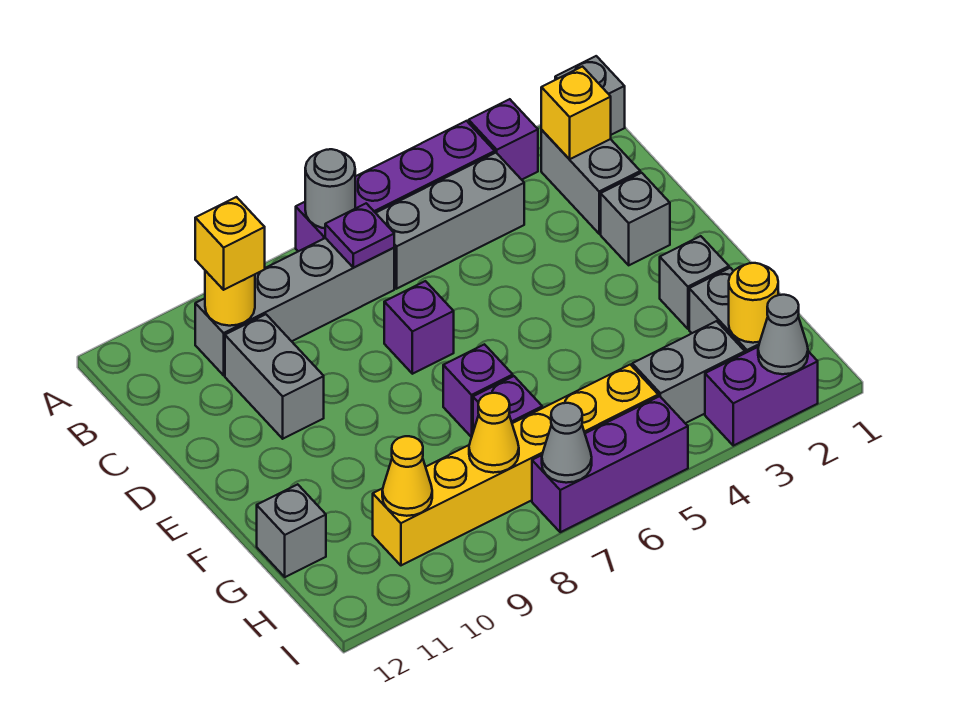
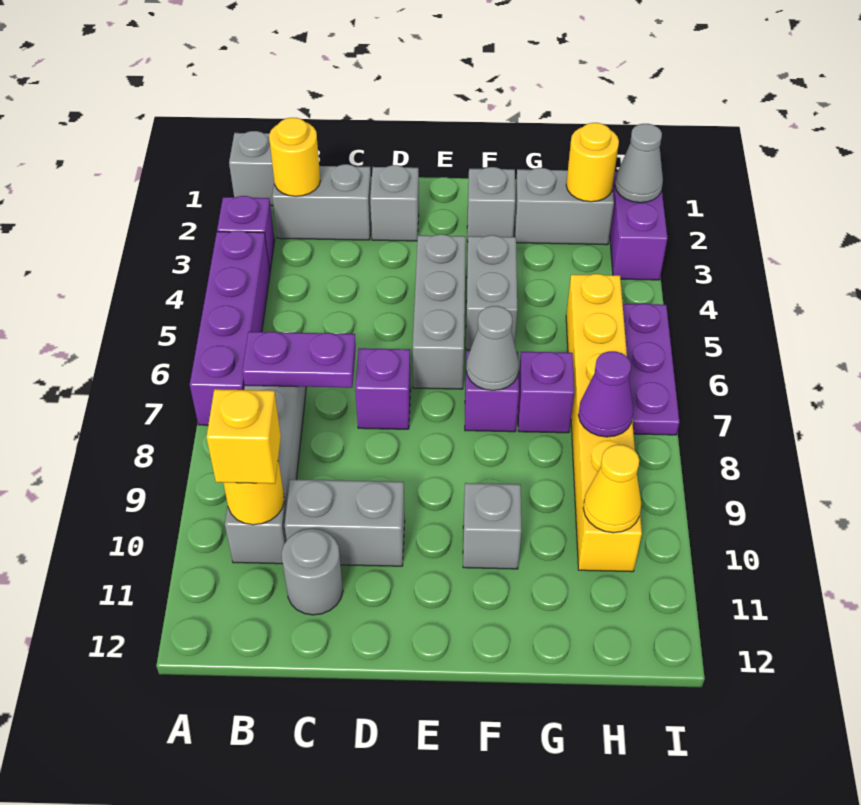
grey 1x1 round brick [305,149,355,228] -> grey 1x1 round brick moved to [282,529,343,615]
yellow 1x1 brick [541,67,611,159] -> yellow 1x1 round brick [269,118,320,196]
grey 1x3 brick [376,153,524,289] -> grey 1x3 brick moved to [413,234,466,389]
purple 1x1 plate [325,203,394,268] -> purple 1x2 plate [242,332,356,388]
grey 1x1 brick [257,484,326,577] -> grey 1x1 brick moved to [463,483,521,569]
grey 1x2 brick [632,321,745,423] -> grey 1x2 brick moved to [466,235,517,350]
yellow 1x1 cone [469,393,519,473] -> purple 1x1 cone [578,351,633,437]
purple 1x3 brick [532,396,688,532] -> purple 1x3 plate [623,304,679,435]
grey 1x1 cone [542,403,592,483] -> grey 1x1 cone moved to [466,306,519,390]

